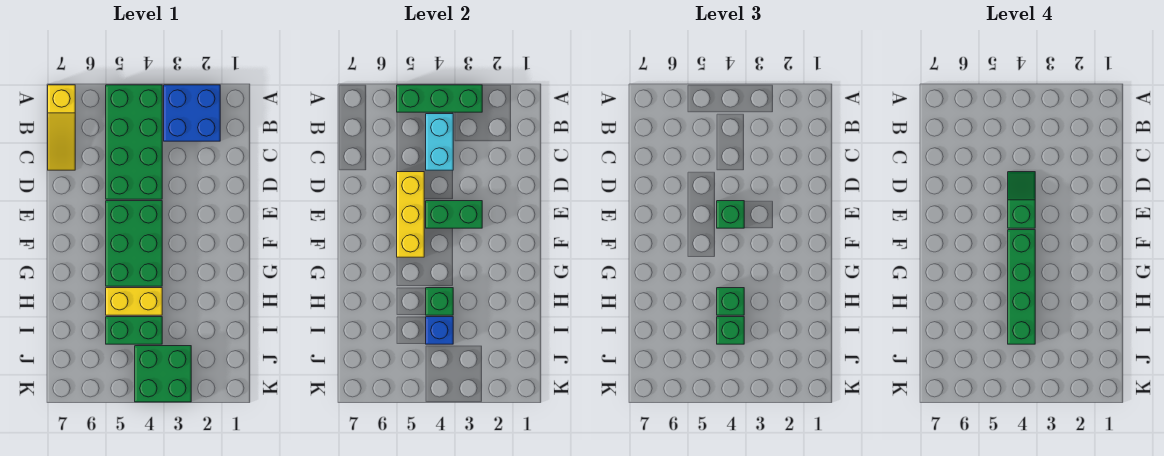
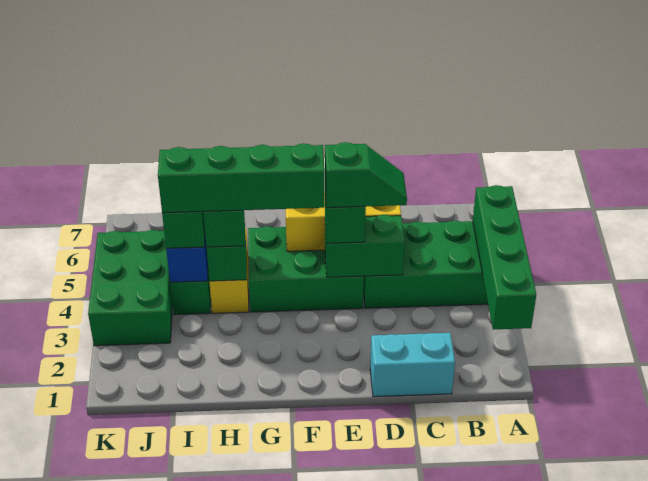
blue 2x2 brick [164,85,220,141] -> none
green 1x3 brick [397,85,482,112] -> green 1x4 brick [473,185,536,329]
yellow 1x3 slope [48,85,75,170] -> none
cyan 1x2 brick [426,114,453,170] -> cyan 1x2 brick moved to [370,333,455,397]
green 1x2 brick [426,201,482,228] -> green 1x2 brick turned to [325,215,405,277]
green 2x2 brick [135,346,191,402] -> green 2x3 brick [88,230,173,346]

